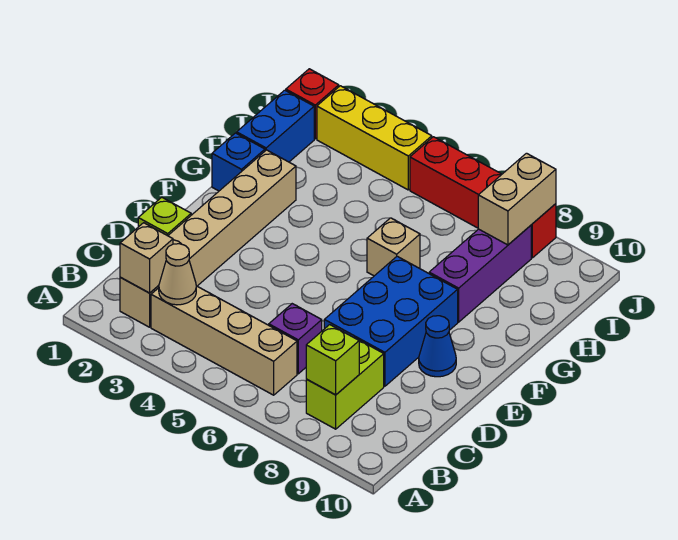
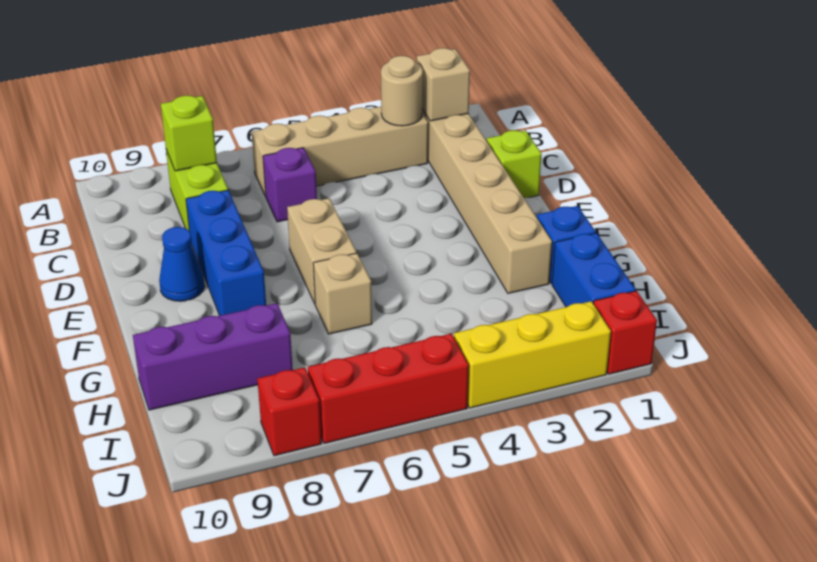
tan 1x1 cone [159,244,196,305] -> tan 1x1 round brick [381,56,423,126]
blue 2x3 brick [324,256,458,386] -> blue 1x3 brick [186,190,266,316]
purple 1x3 brick [429,225,531,322] -> purple 1x3 brick turned to [133,303,293,410]
tan 1x2 brick [478,153,556,245] -> tan 1x2 brick moved to [287,198,357,303]

